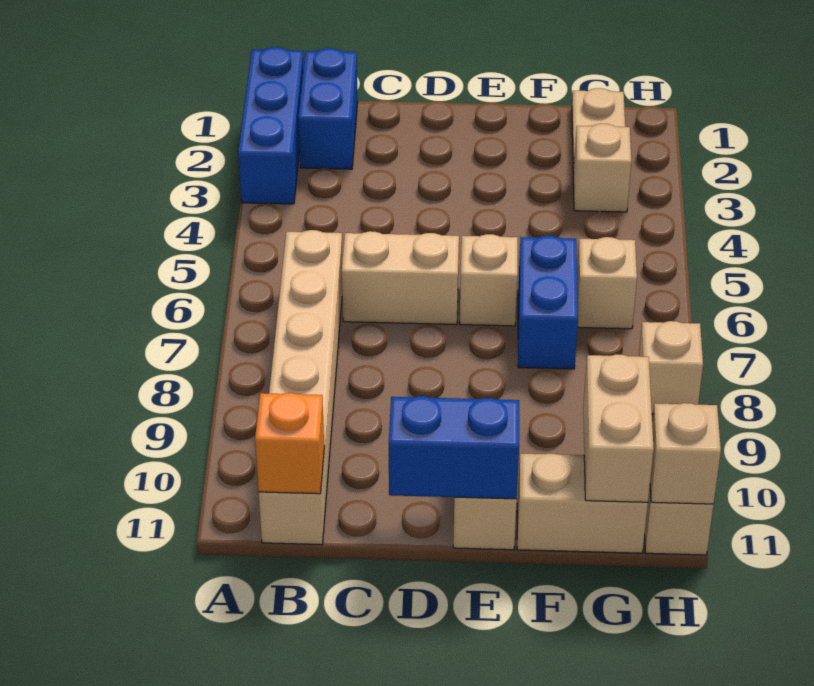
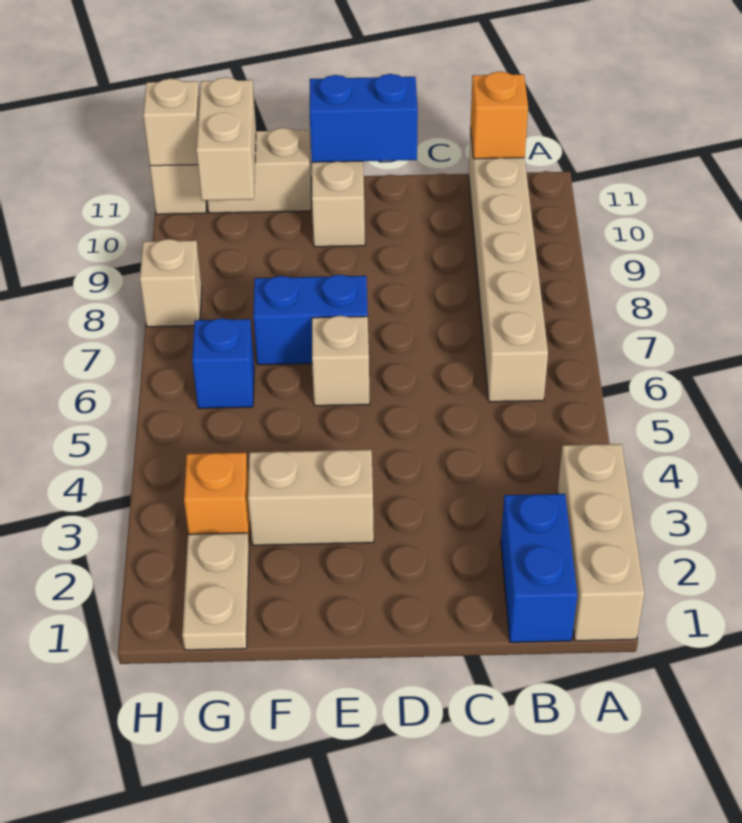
blue 1x3 brick [238,47,304,204] -> tan 1x3 brick [557,444,644,641]
tan 1x2 brick [342,231,459,324] -> tan 1x2 brick moved to [248,450,374,545]
blue 1x2 brick [518,236,578,369] -> blue 1x2 brick turned to [253,275,368,365]
tan 1x1 brick [573,124,631,212] -> orange 1x1 brick [184,452,250,540]
tan 1x1 brick [577,237,637,329] -> blue 1x1 brick [192,318,254,408]

